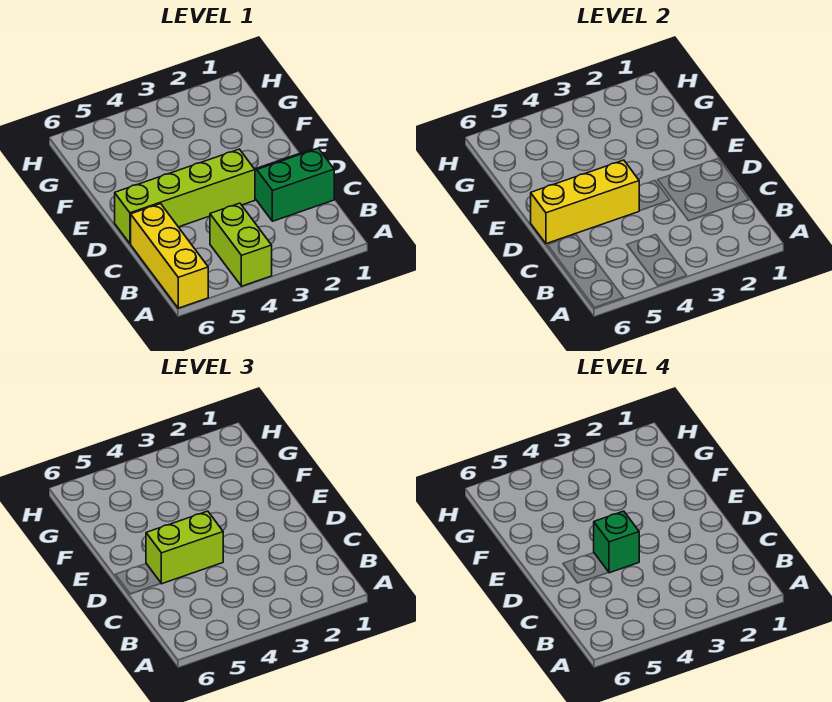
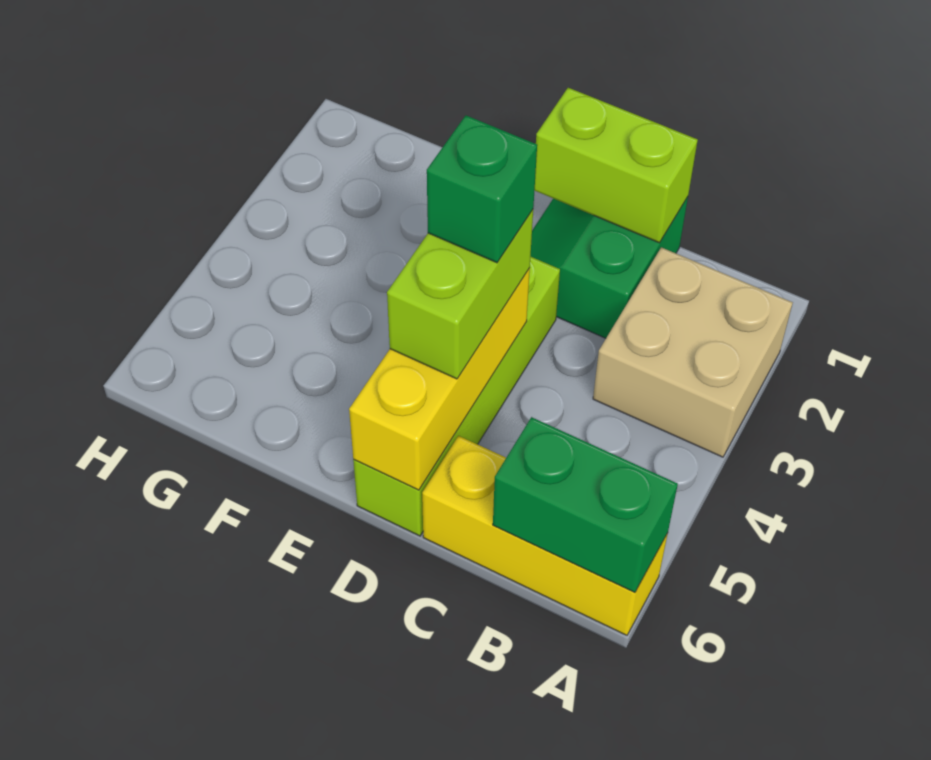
none -> tan 2x2 brick [593,247,793,457]
lime 1x2 brick [210,203,272,286] -> lime 1x2 brick moved to [534,88,698,243]
none -> green 1x2 brick [493,417,678,592]

